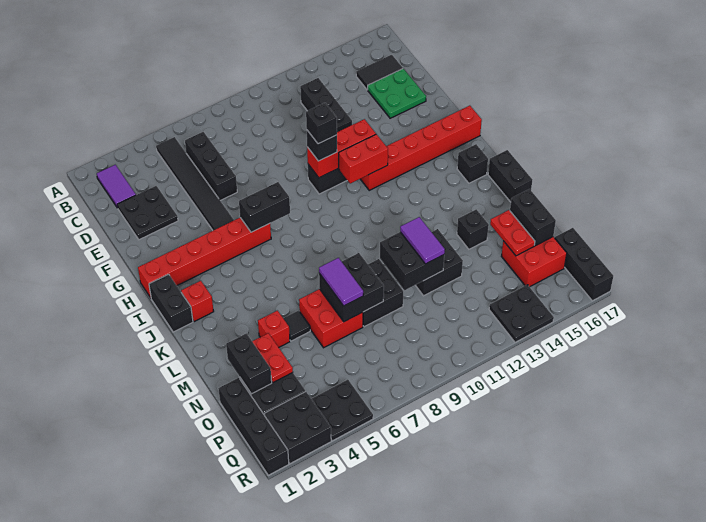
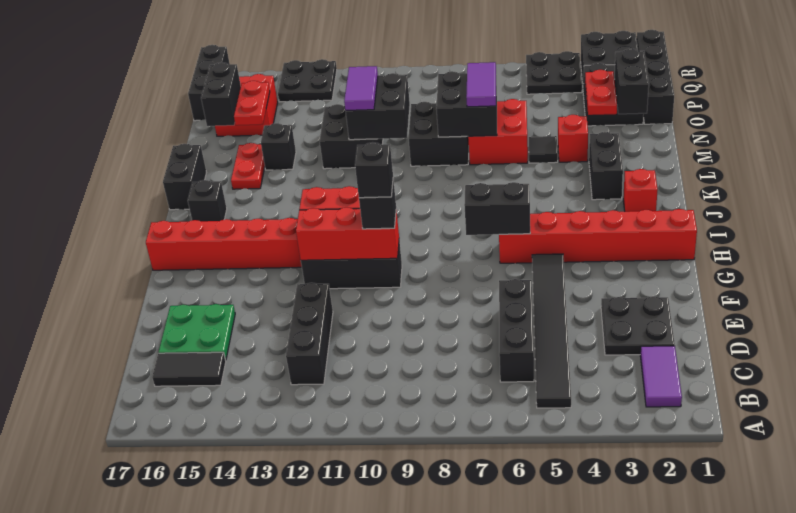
black 1x2 brick [149,274,193,332] -> black 1x2 brick moved to [589,132,623,200]
none -> red 1x2 plate [231,143,265,189]

